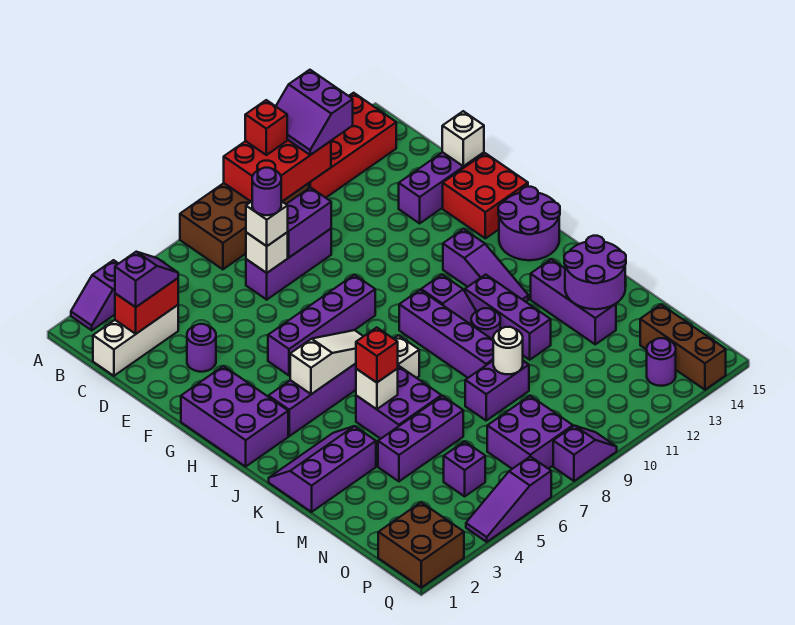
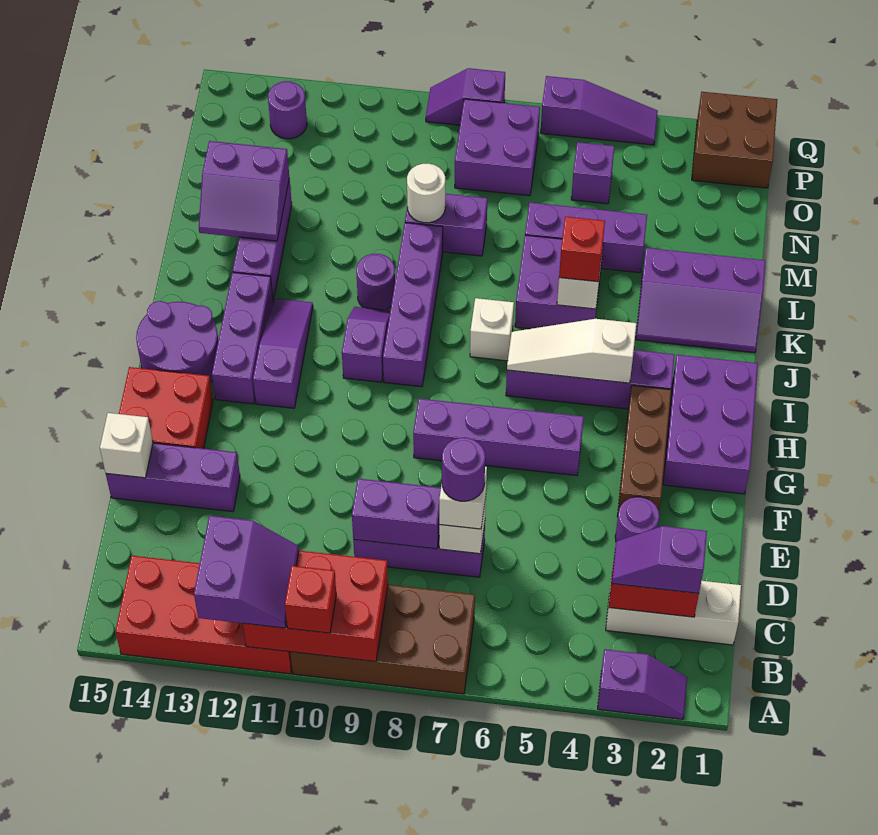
purple 1x3 brick [465,275,551,360] -> purple 1x3 brick moved to [212,272,273,404]
purple 2x2 round brick [564,236,626,309] -> purple 2x2 slope [199,141,289,241]
brown 1x3 brick [640,305,726,390] -> brown 1x3 brick moved to [617,385,671,517]

